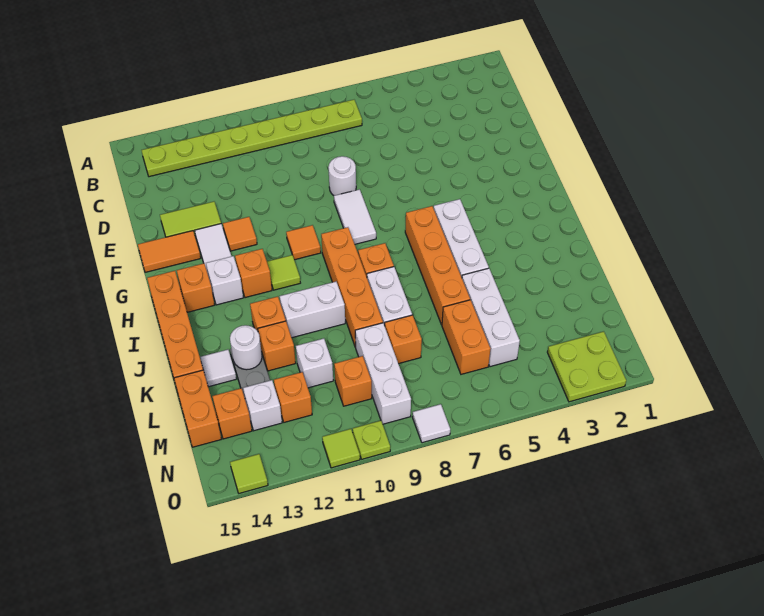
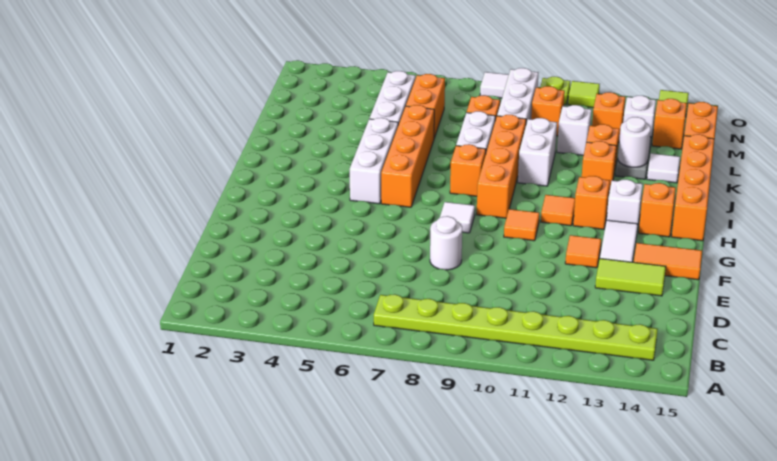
white 1x2 tile [334,189,376,244] -> white 1x1 tile [440,202,475,233]
lime 1x1 tile [267,255,300,290] -> orange 1x1 tile [541,195,575,226]
white 1x2 brick [280,282,345,338] -> white 1x2 brick turned to [518,118,557,186]
lime 2x2 plate [547,331,626,402] -> none

